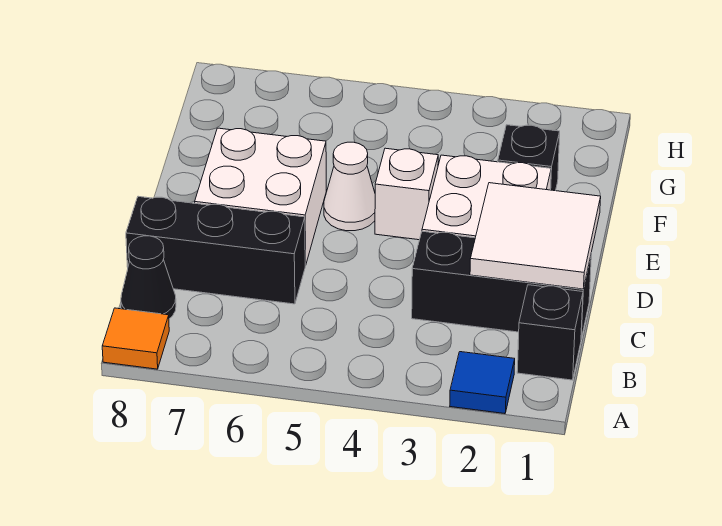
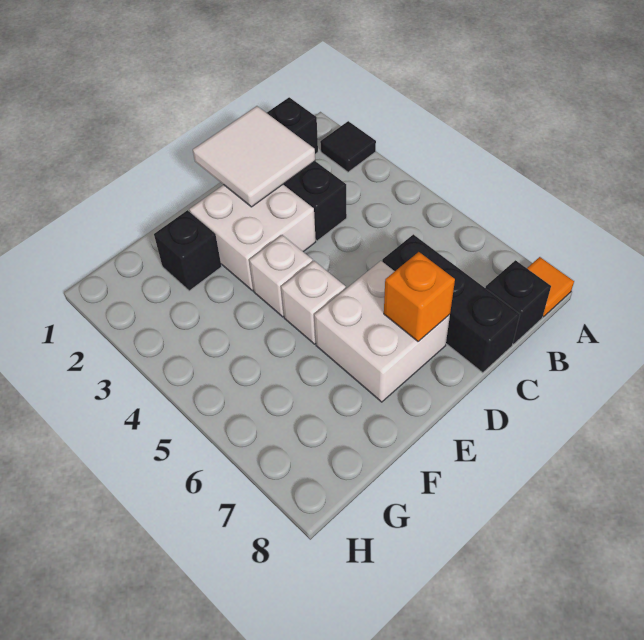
blue 1x1 tile [450,352,515,414] -> black 1x1 tile [320,121,376,172]
black 1x1 cone [121,236,176,319] -> black 1x1 brick [486,260,551,344]
none -> orange 1x1 brick [384,252,455,341]
white 1x1 cone [324,142,375,231] -> white 1x1 brick [281,261,346,344]

